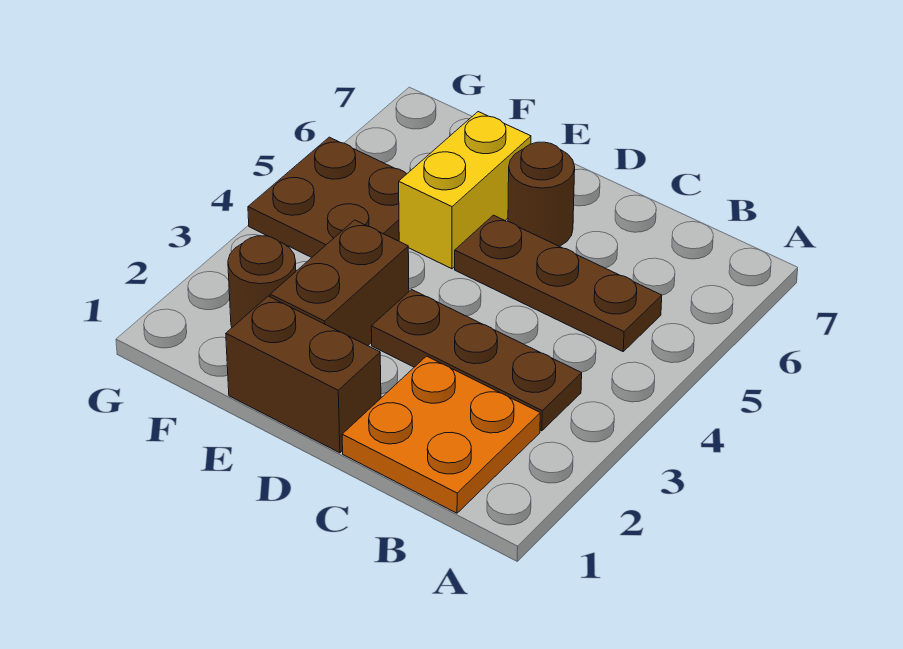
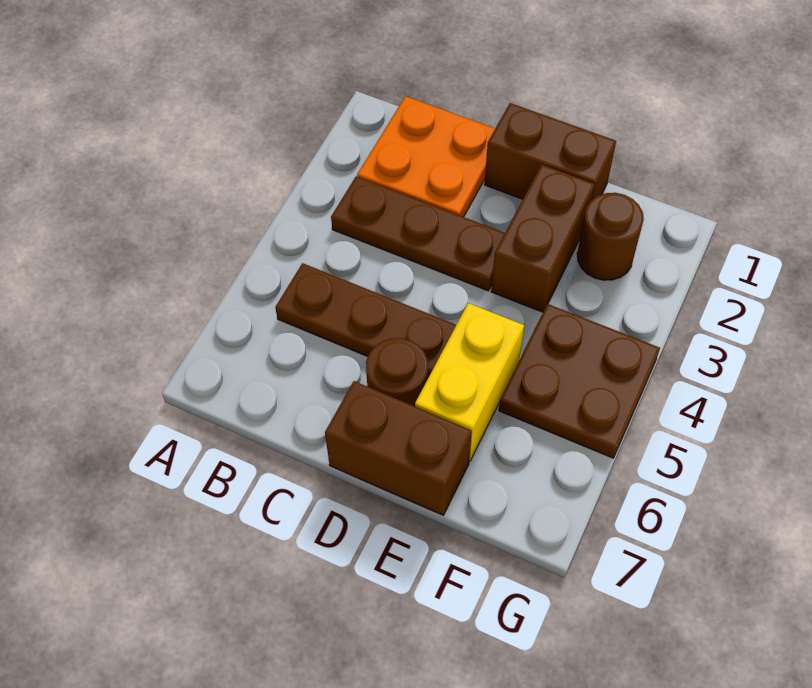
none -> brown 1x2 brick [325,381,472,515]

